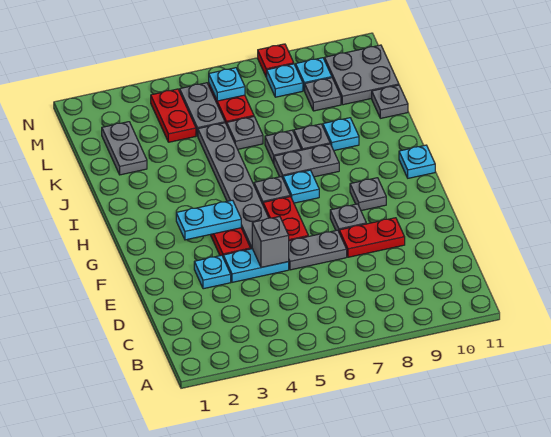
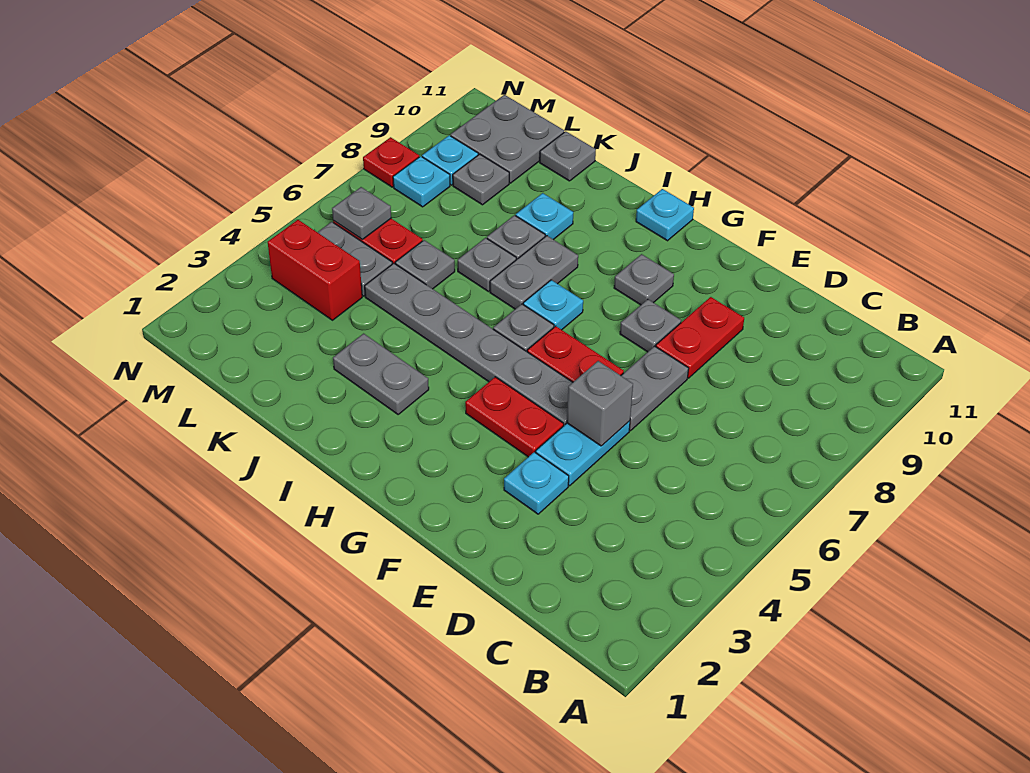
cyan 1x2 plate [176,200,241,240] -> none
grey 1x2 plate [102,122,147,175] -> grey 1x2 plate moved to [333,334,429,414]
red 1x2 plate [151,89,196,142] -> red 1x2 brick [268,220,362,320]
cyan 1x1 plate [209,68,245,101] -> grey 1x1 plate [332,187,391,239]

